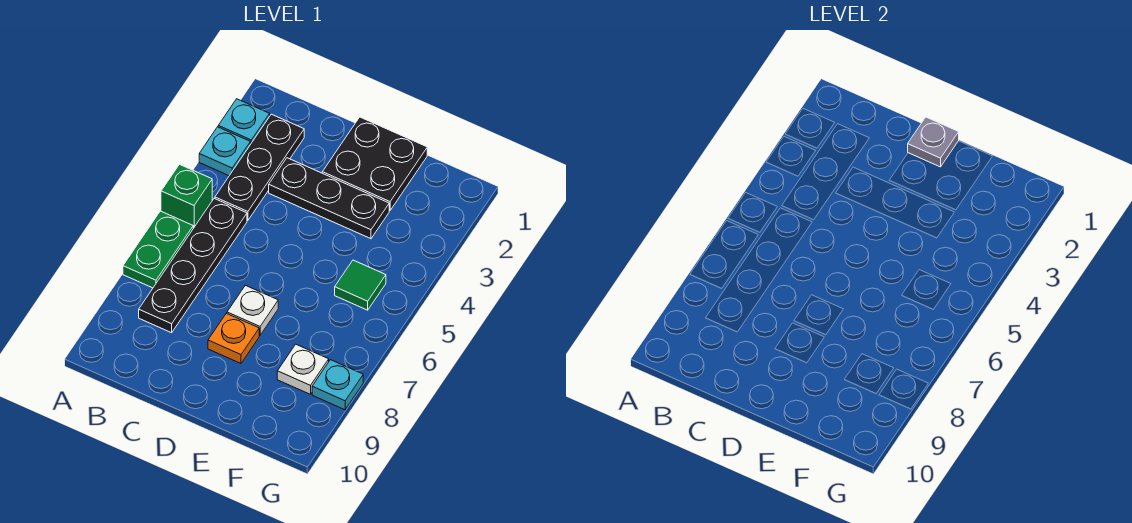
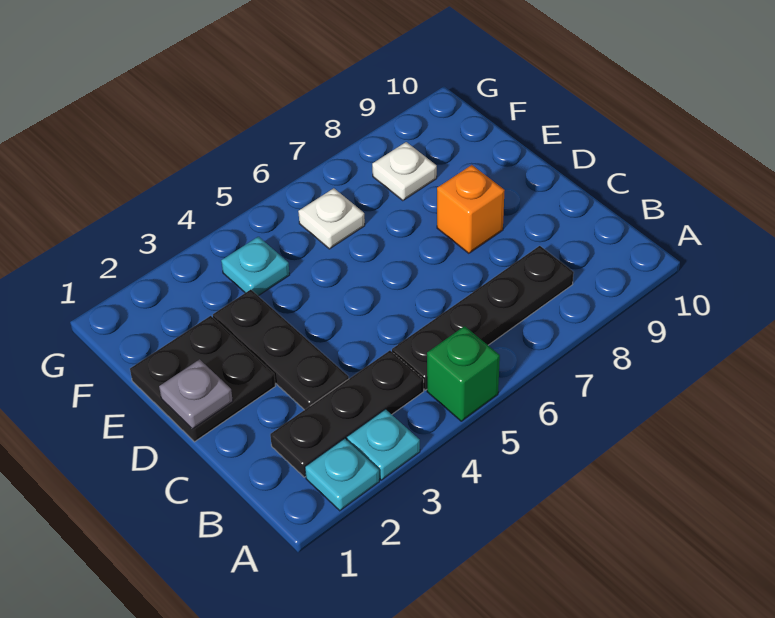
green 1x2 plate [123,211,193,288] -> none
white 1x1 plate [227,285,278,335] -> white 1x1 plate moved to [298,188,365,249]
orange 1x1 plate [208,313,259,363] -> orange 1x1 brick [437,165,505,253]
green 1x1 tile [335,260,386,310] -> none
cyan 1x1 plate [312,360,363,410] -> cyan 1x1 plate moved to [221,237,290,296]

